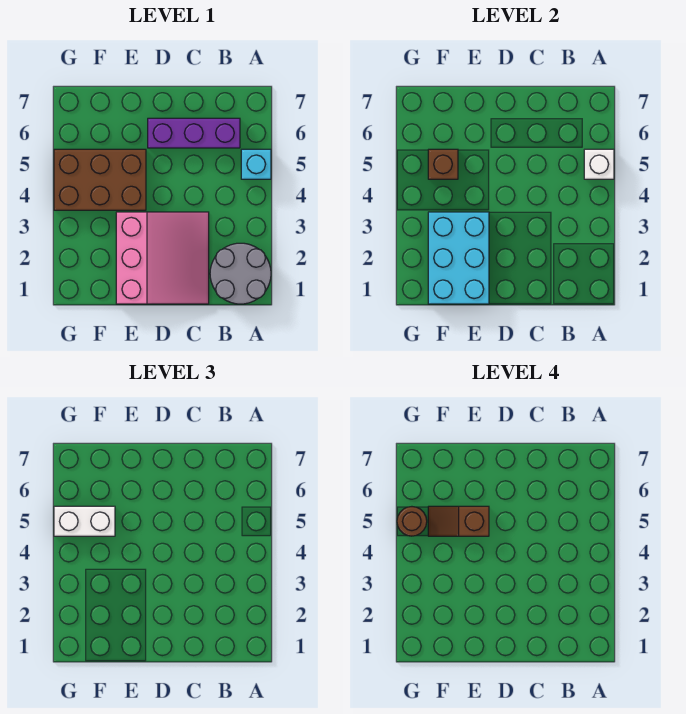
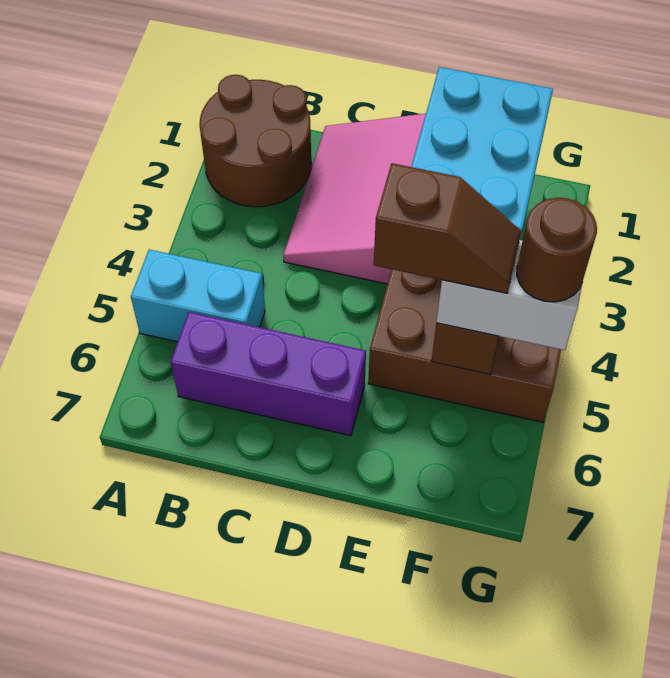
grey 2x2 round brick [210,243,271,304] -> brown 2x2 round brick [200,75,311,207]
cyan 1x1 brick [241,149,271,179] -> cyan 1x2 brick [131,250,265,342]
white 1x1 brick [584,149,614,179] -> none

